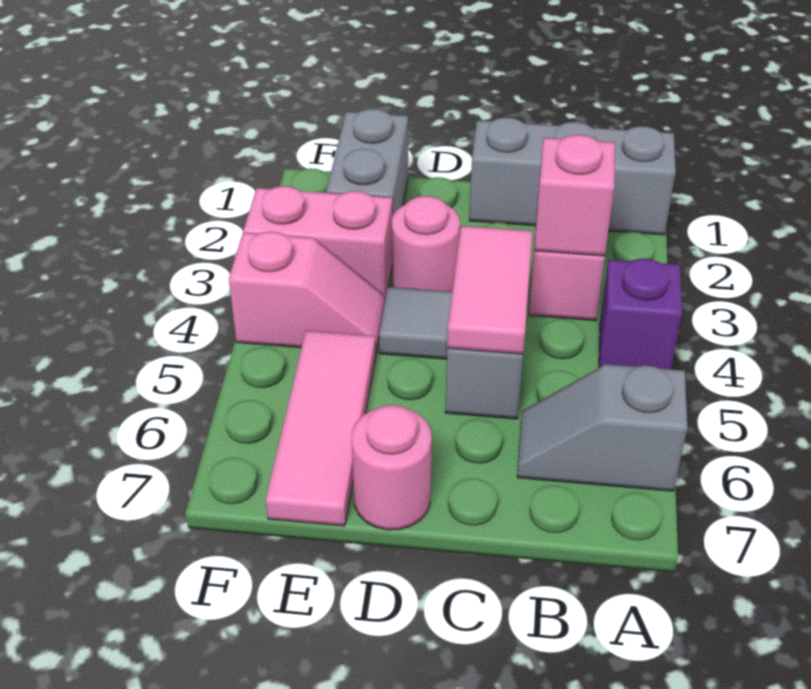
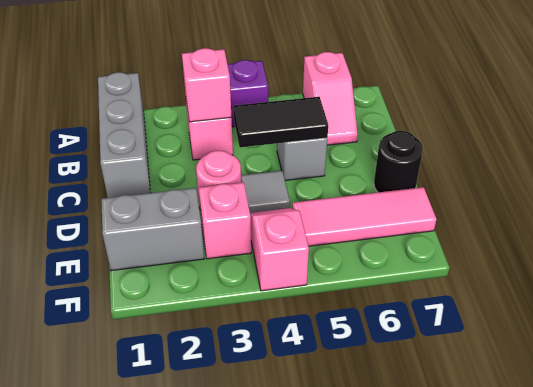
grey 1x2 slope [517,364,687,491] -> pink 1x2 slope [303,52,358,145]
pink 1x2 tile [447,226,532,354] -> black 1x2 tile [233,97,328,147]
pink 1x1 round brick [352,405,432,530] -> black 1x1 round brick [374,131,423,192]
pink 1x2 brick [243,186,393,299] -> pink 1x1 brick [199,182,251,259]

